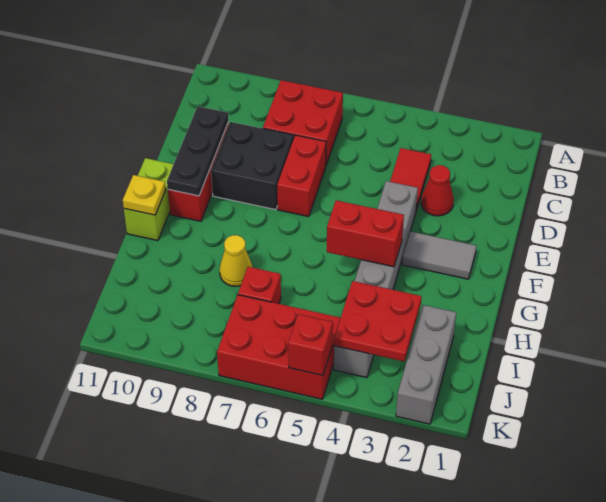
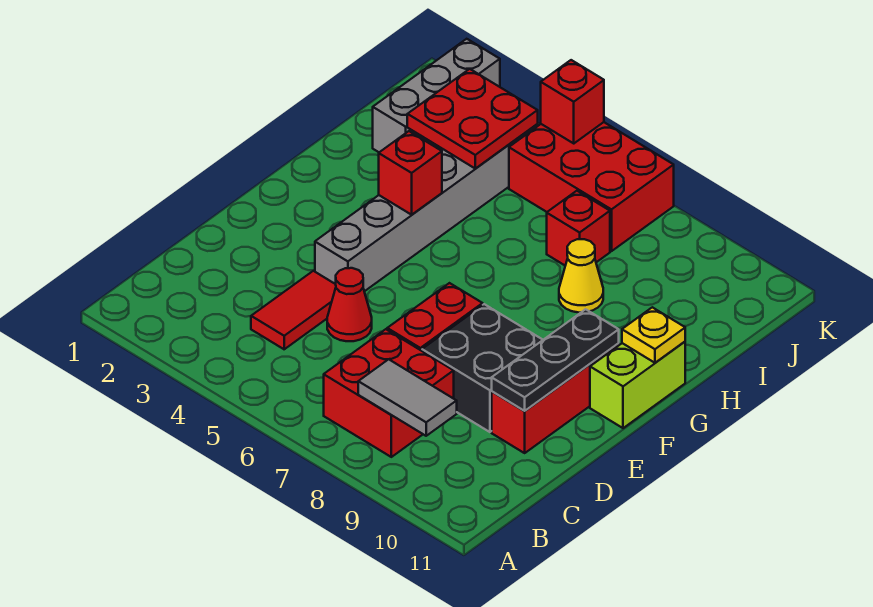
red 1x1 cone [421,165,454,216] -> red 1x1 cone moved to [327,268,372,341]
grey 1x2 tile [402,231,476,279] -> grey 1x2 tile moved to [358,359,457,436]
red 1x2 brick [327,200,404,267] -> red 1x1 brick [379,131,442,215]

